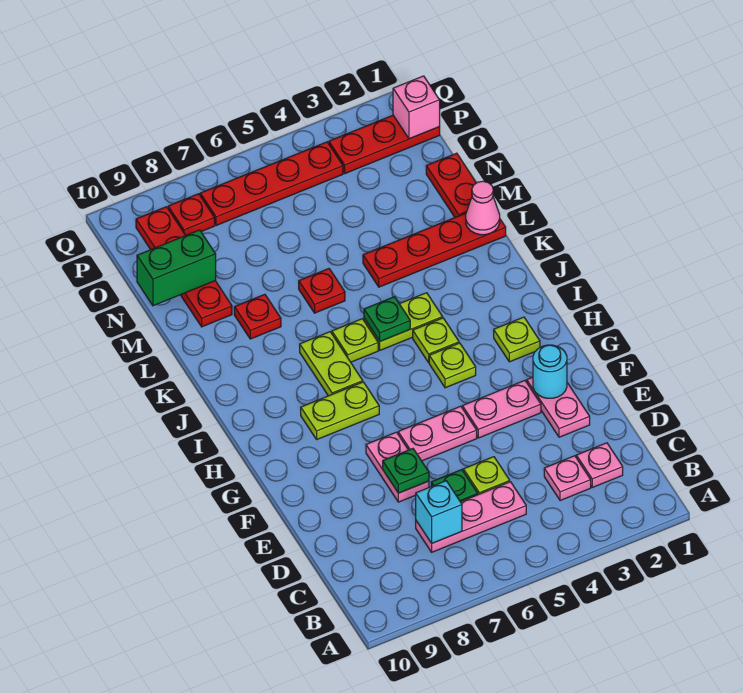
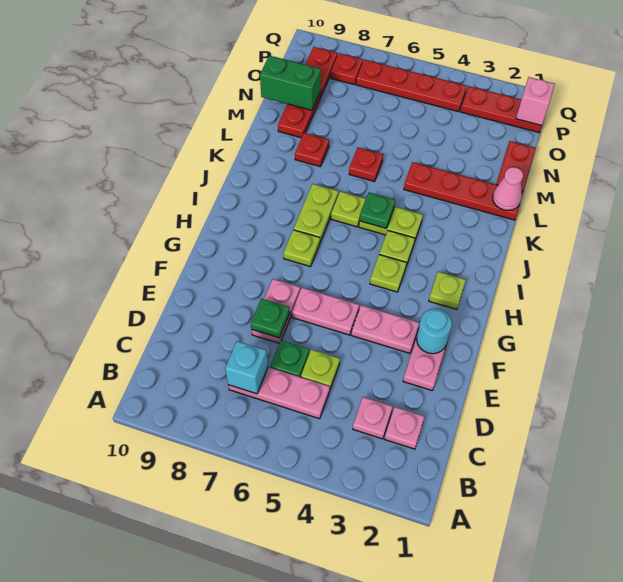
lime 1x2 plate [301,382,379,439] -> lime 1x1 plate [283,230,320,267]

